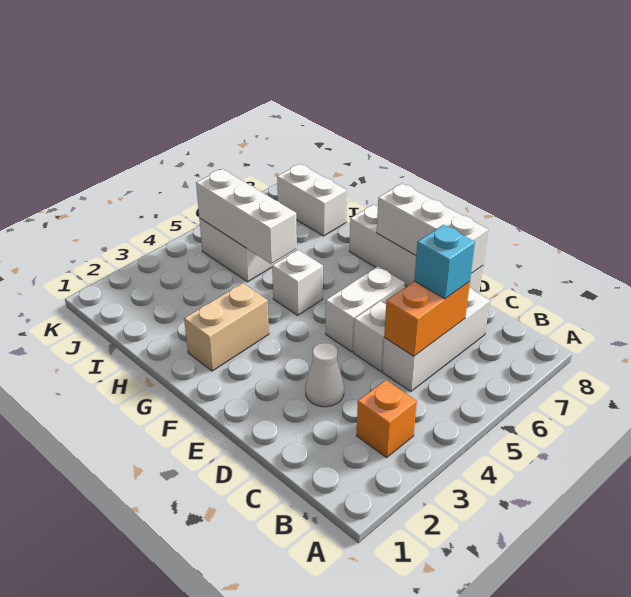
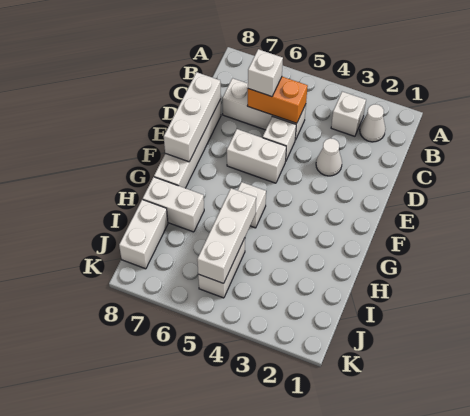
none -> white 1x1 cone [360,104,385,142]
orange 1x1 brick [356,380,417,458] -> white 1x1 brick [331,92,366,136]
cyan 1x1 brick [414,225,475,299] -> white 1x1 brick [248,49,283,97]
tan 1x2 brick [184,283,269,371] -> none
none -> white 1x2 brick [143,177,204,232]

